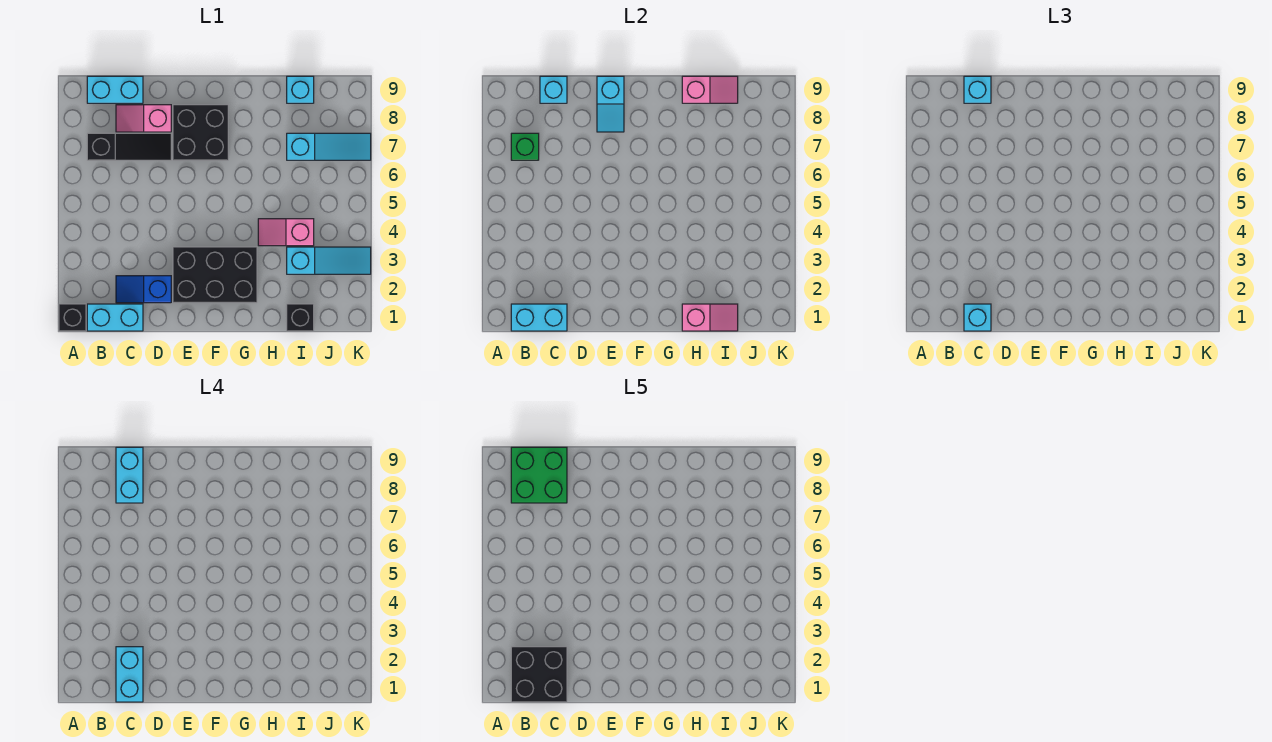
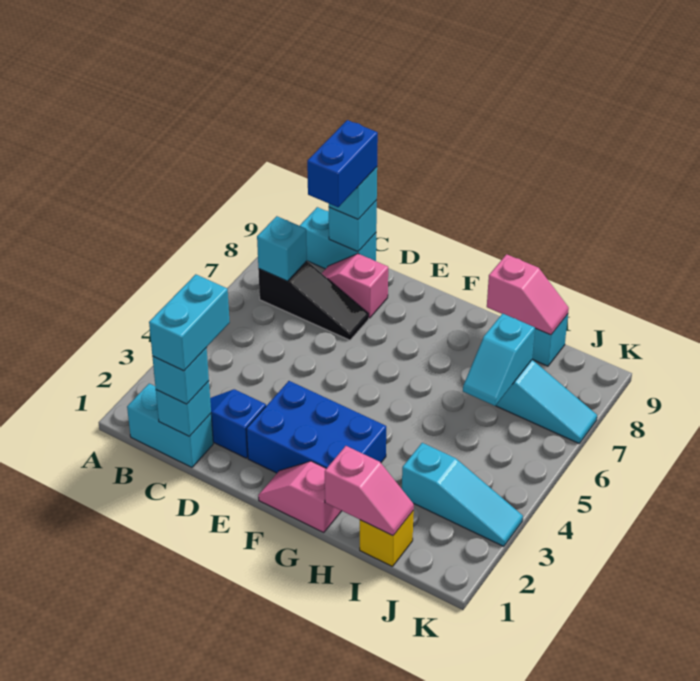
black 1x1 brick [59,304,86,331] -> none
cyan 1x2 brick [511,304,567,331] -> cyan 1x1 brick [156,381,211,437]
black 2x2 brick [511,647,567,702] -> none
green 1x1 brick [511,133,539,160] -> cyan 1x1 brick [257,216,307,281]
green 2x2 brick [511,447,567,503] -> none
cyan 1x2 brick [116,447,143,503] -> blue 1x2 brick [307,120,378,207]
black 2x3 brick [173,247,257,303] -> blue 2x3 brick [246,381,386,473]
black 2x2 brick [173,105,228,160] -> none
cyan 1x2 slope [597,76,624,132] -> cyan 1x2 slope moved to [463,313,535,406]
pink 1x2 slope [258,219,314,246] -> pink 1x2 slope moved to [258,461,341,532]
black 1x1 brick [287,304,314,331] -> yellow 1x1 brick [360,511,414,567]

